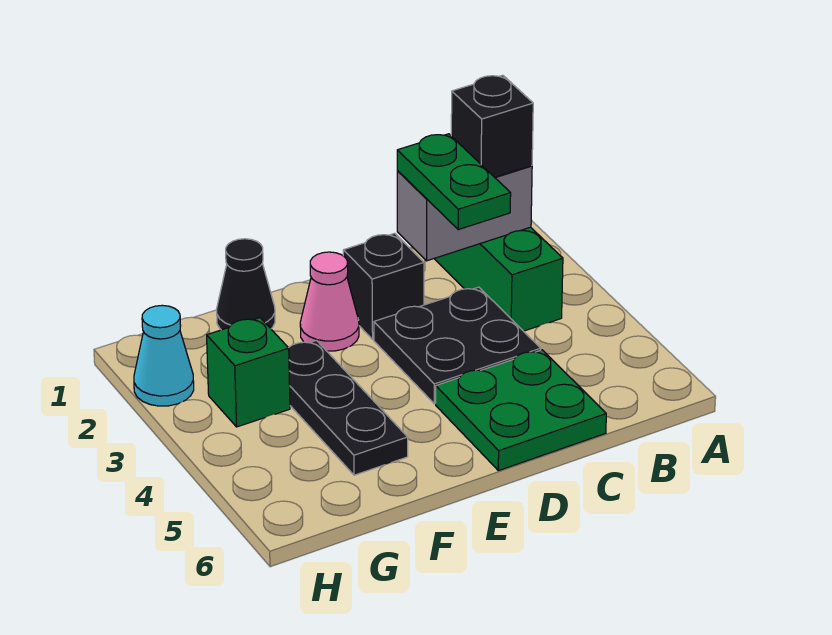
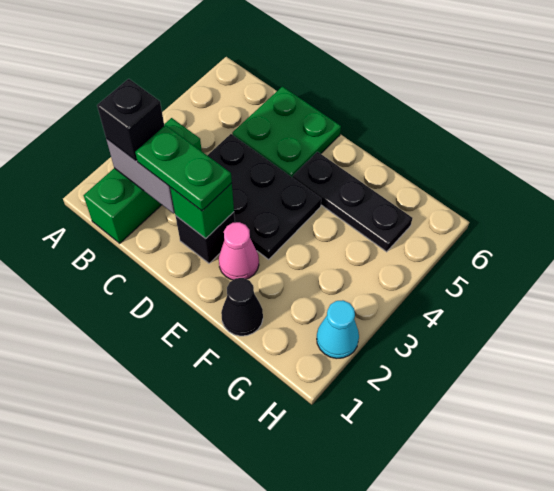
green 1x2 plate [397,134,511,230] -> green 1x2 plate turned to [135,125,232,211]
black 2x2 plate [374,287,541,404] -> black 2x3 plate [207,134,321,259]
black 1x3 plate [289,340,408,475] -> black 1x3 plate turned to [293,152,412,252]
green 1x1 brick [207,318,290,427] -> green 1x1 brick moved to [170,183,234,238]

